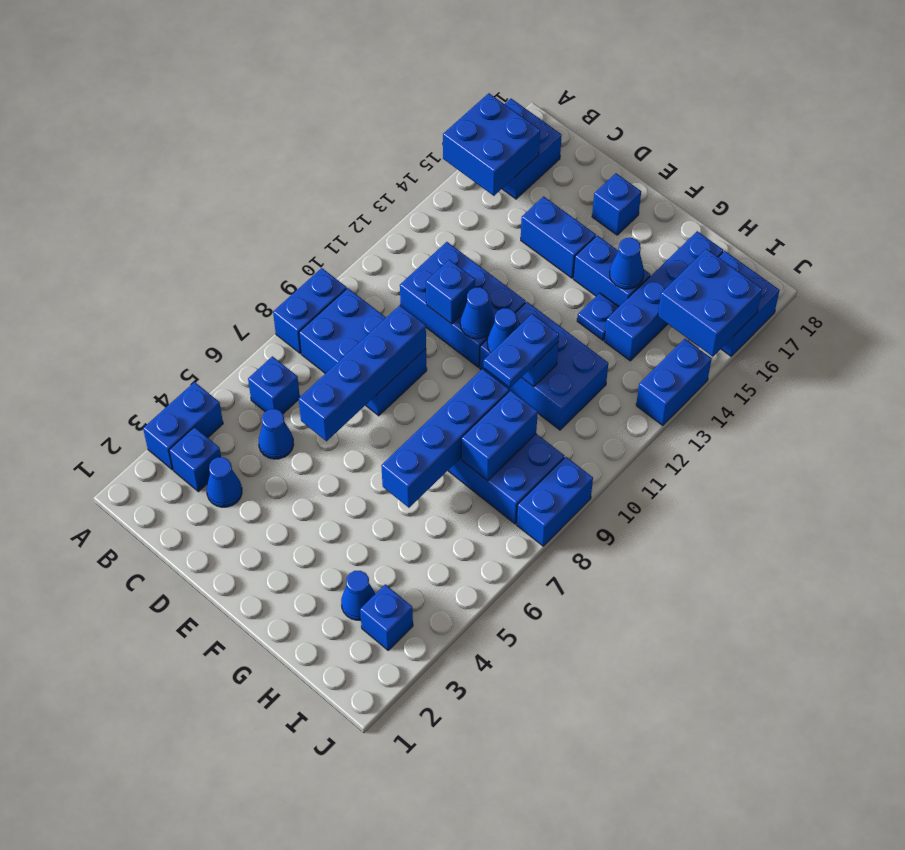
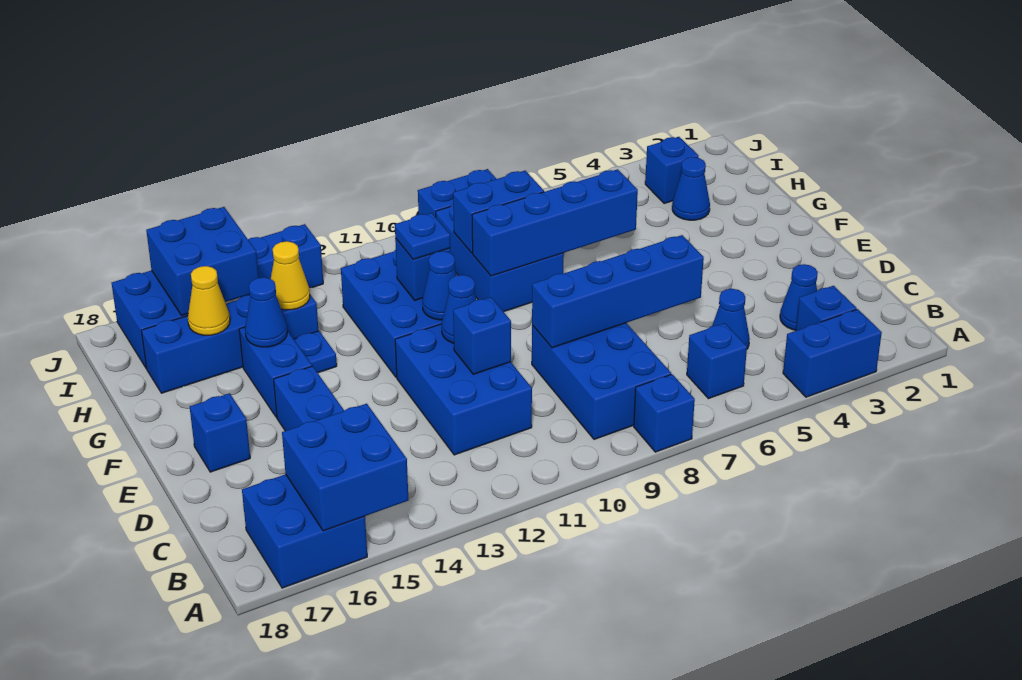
blue 1x2 brick [273,268,347,353] -> blue 1x1 brick [634,374,695,452]
blue 1x2 plate [484,314,559,388] -> blue 1x1 plate [395,213,450,259]
none -> yellow 1x1 cone [271,241,310,310]
none -> yellow 1x1 cone [188,266,230,335]

